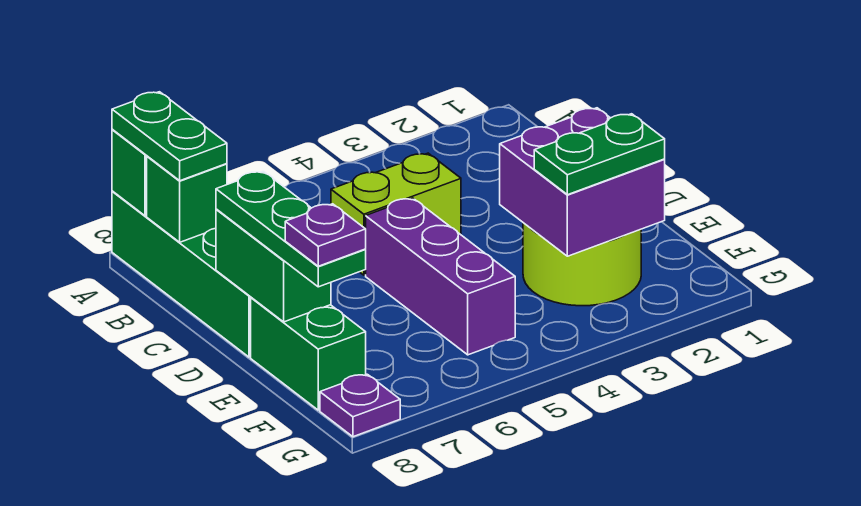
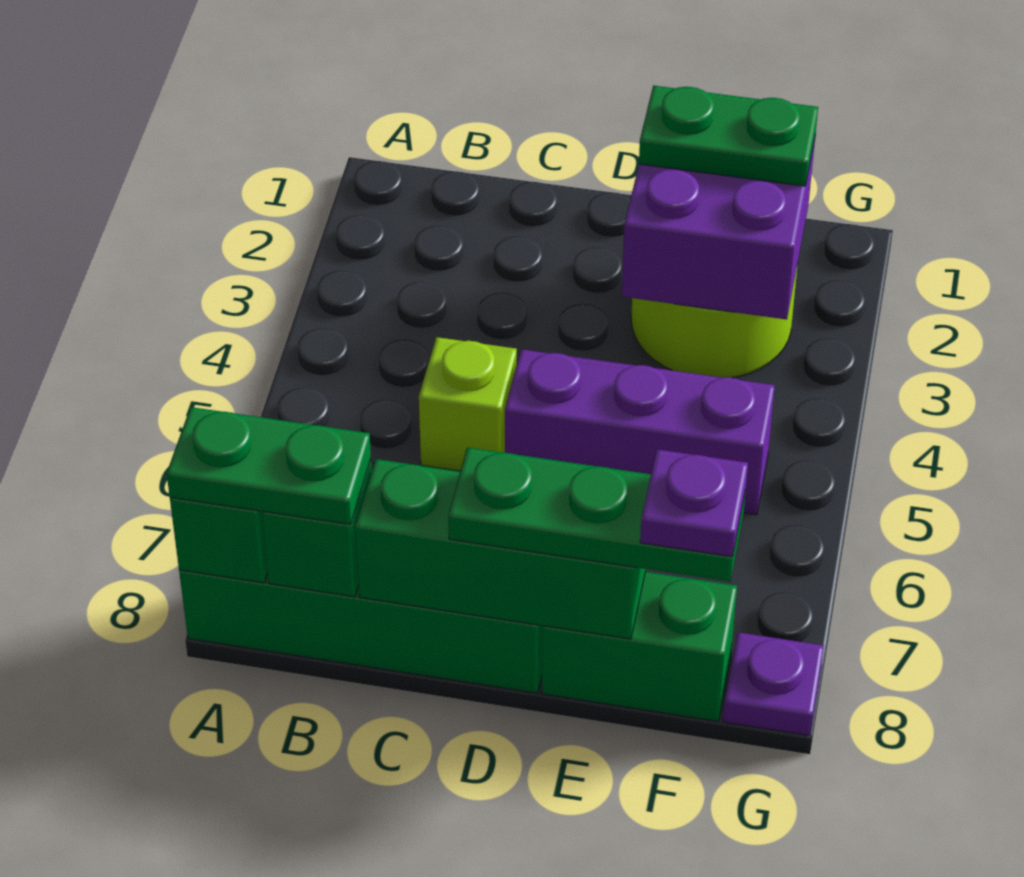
lime 1x2 brick [331,153,461,275] -> lime 1x1 brick [419,337,517,471]
green 1x2 brick [216,209,331,322] -> green 1x3 brick [355,459,646,639]
green 1x2 plate [534,114,665,195] -> green 1x2 plate turned to [639,86,818,186]

